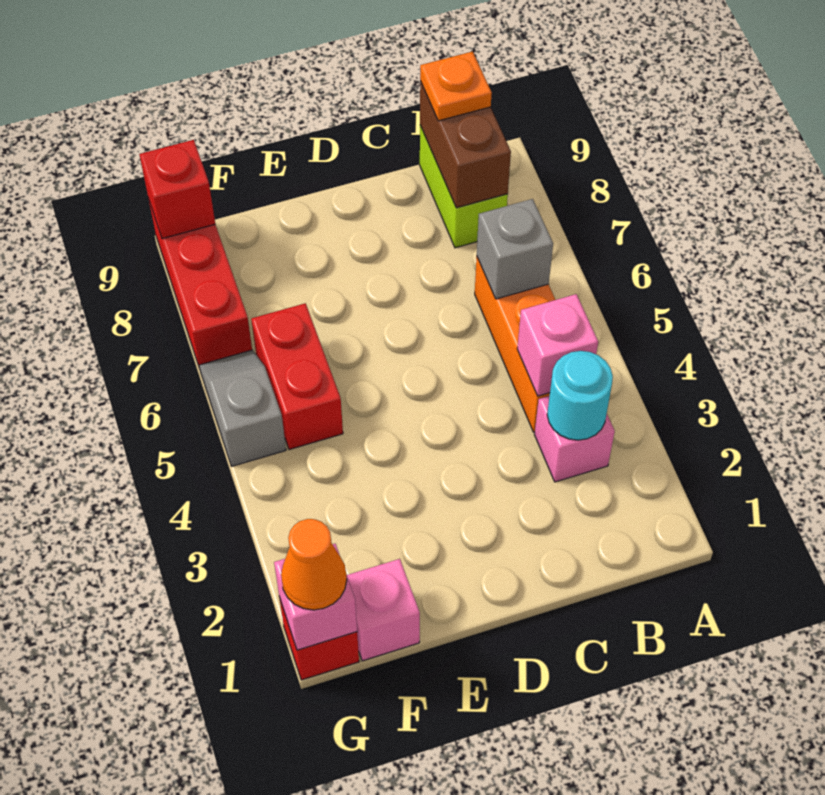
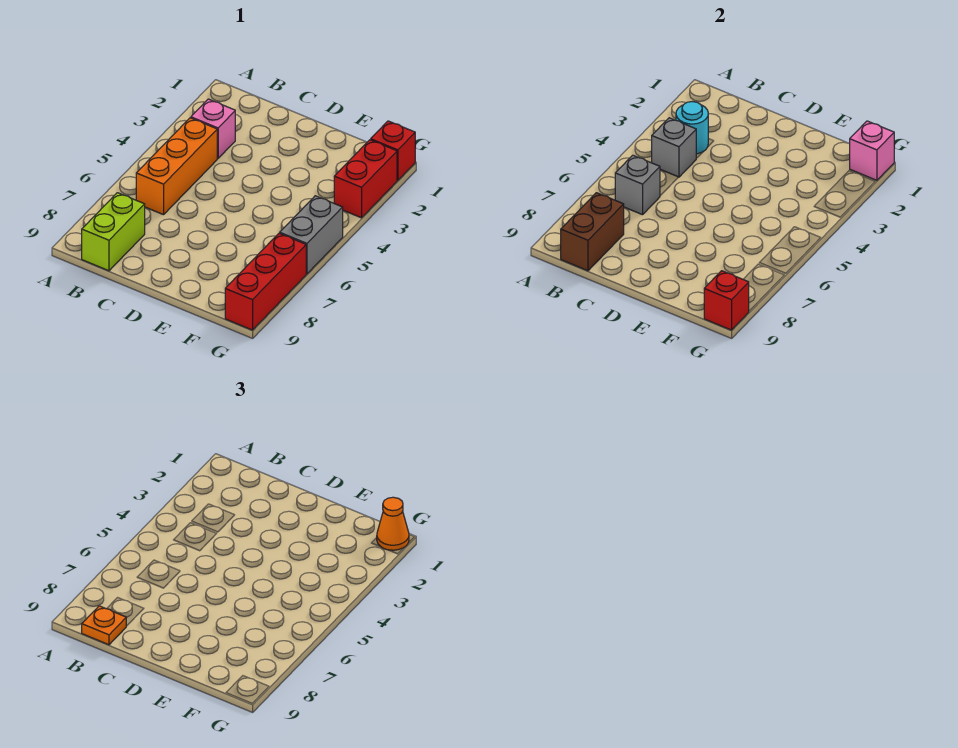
pink 1x1 brick [517,294,598,396] -> grey 1x1 brick [652,118,696,177]
pink 1x1 brick [347,559,420,661] -> none
red 1x2 brick [251,303,343,450] -> red 1x2 brick moved to [334,140,397,218]
grey 1x2 slope [199,350,286,466] -> grey 1x2 brick [280,196,343,274]

